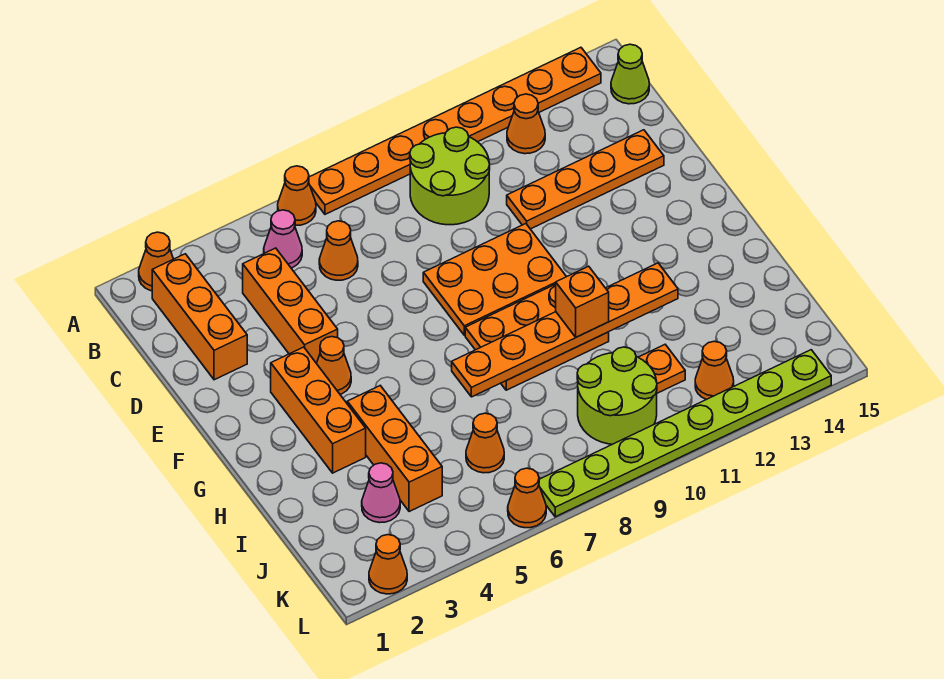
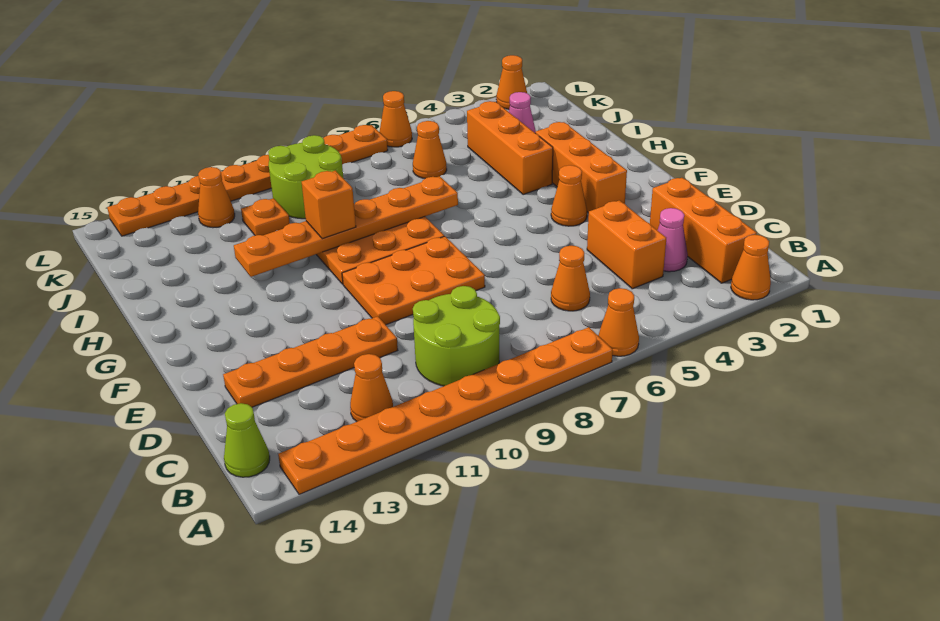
pink 1x1 cone [264,210,302,268] -> pink 1x1 cone moved to [657,208,688,272]
orange 1x3 brick [243,248,338,363] -> orange 1x2 brick [587,200,666,289]
lime 1x8 plate [539,350,831,517] -> orange 1x8 plate [107,125,388,236]

